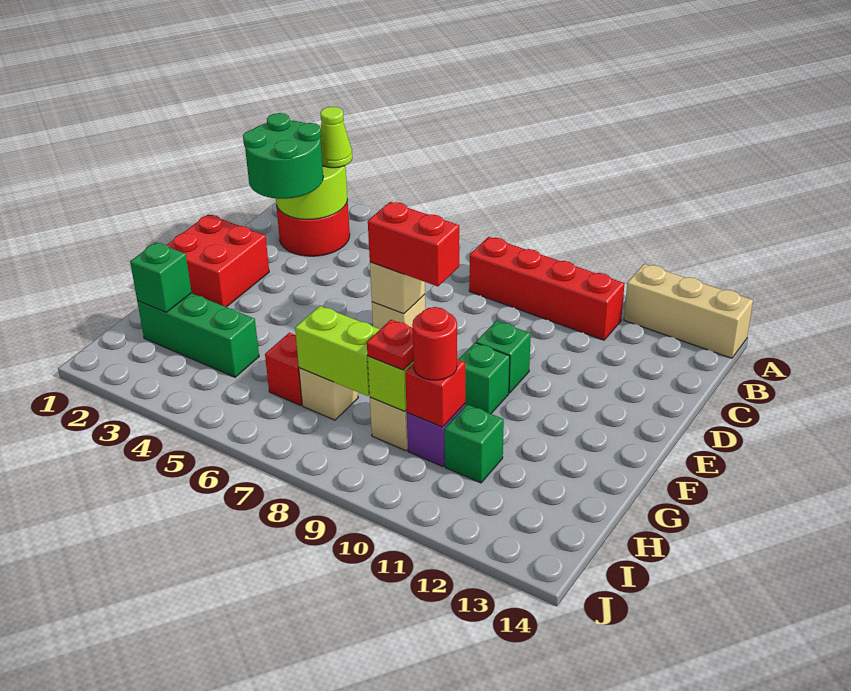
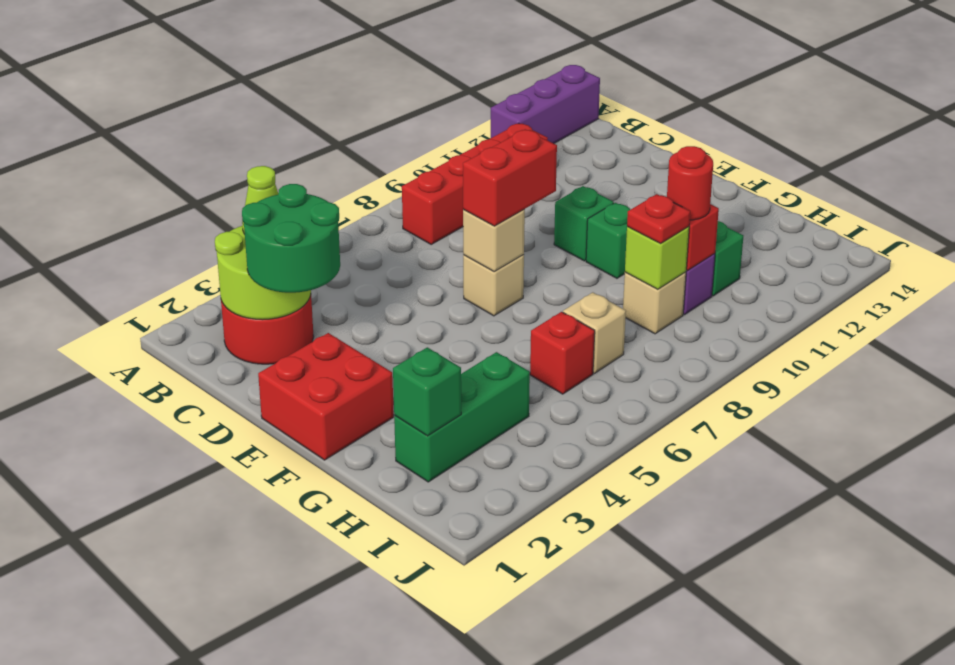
tan 1x3 brick [624,264,753,358] -> purple 1x3 brick [491,65,600,143]
lime 1x2 brick [295,306,380,396] -> none

